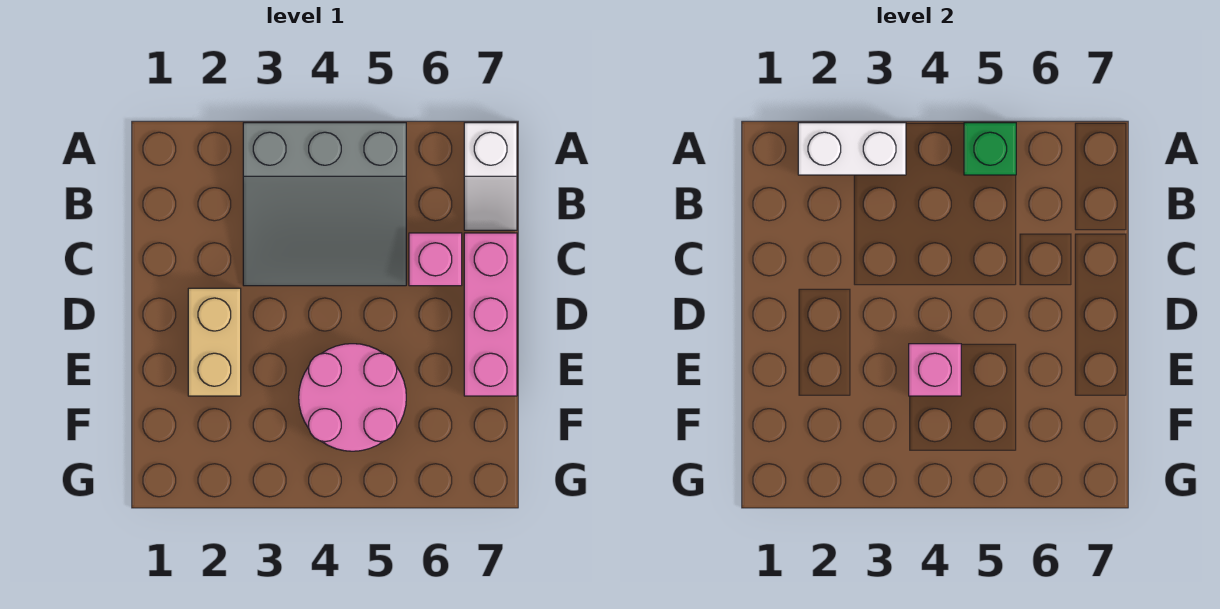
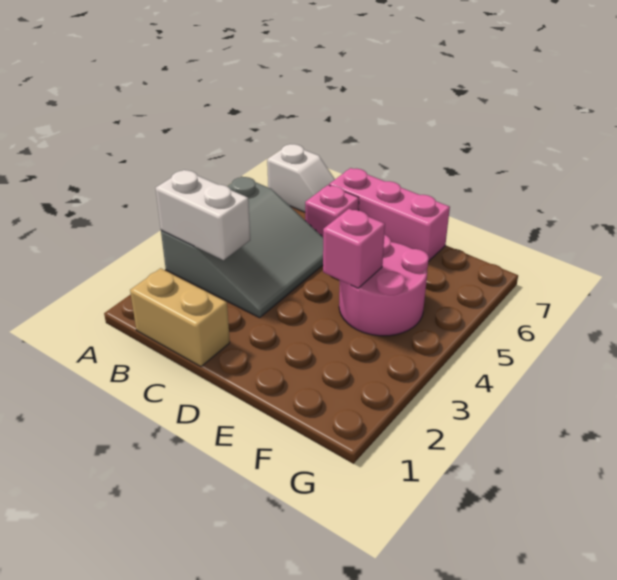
white 1x2 brick [798,123,906,175] -> white 1x2 brick turned to [156,170,250,260]
green 1x1 brick [964,123,1016,175] -> none
tan 1x2 brick [188,288,241,396] -> tan 1x2 brick moved to [130,268,230,367]

